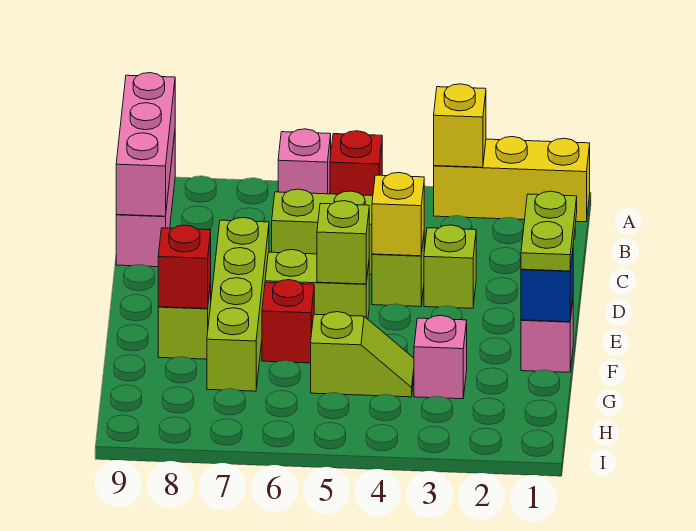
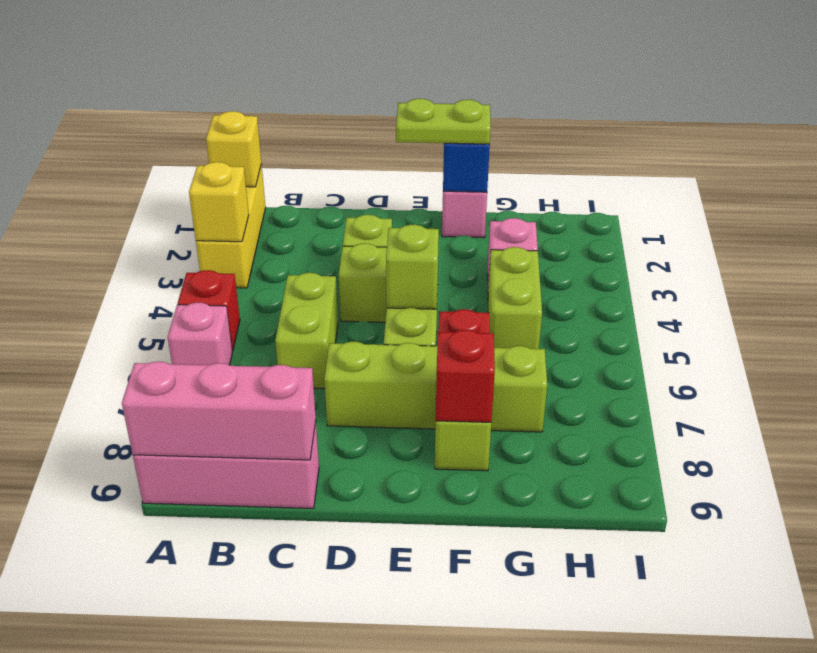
yellow 1x1 brick [372,173,424,256] -> yellow 1x1 brick moved to [206,111,261,187]
lime 1x2 slope [311,312,414,397] -> lime 1x2 brick [488,247,542,349]

